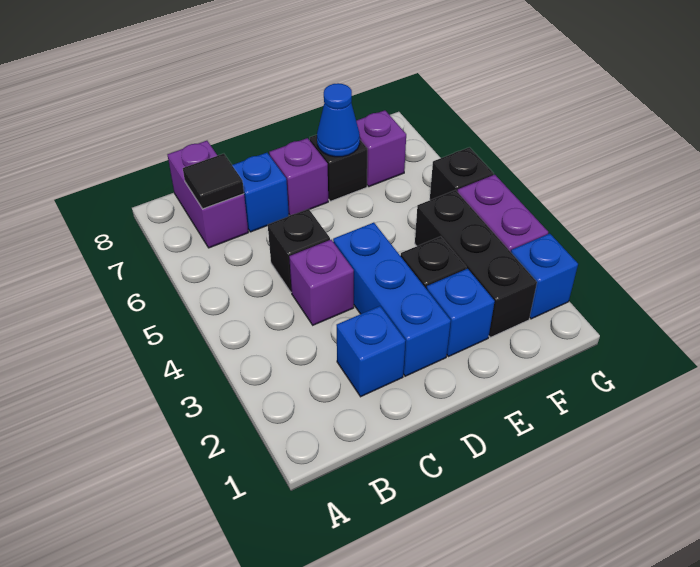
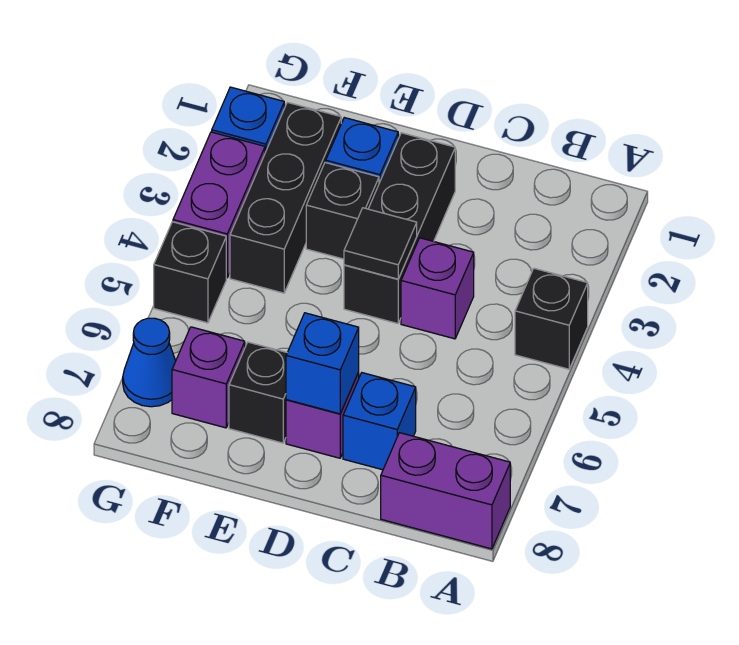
purple 1x2 brick [167,141,248,248] -> purple 1x2 brick turned to [381,433,510,549]
black 1x1 tile [183,154,244,209] -> black 1x1 tile moved to [344,208,417,279]
blue 1x1 brick [337,306,406,397] -> blue 1x1 brick moved to [286,313,359,414]
black 1x1 brick [268,209,330,292] -> black 1x1 brick moved to [515,268,588,369]
blue 1x3 brick [333,223,451,376] -> black 1x3 brick [344,133,455,324]
blue 1x1 cone [317,83,360,157] -> blue 1x1 cone moved to [123,318,176,407]

